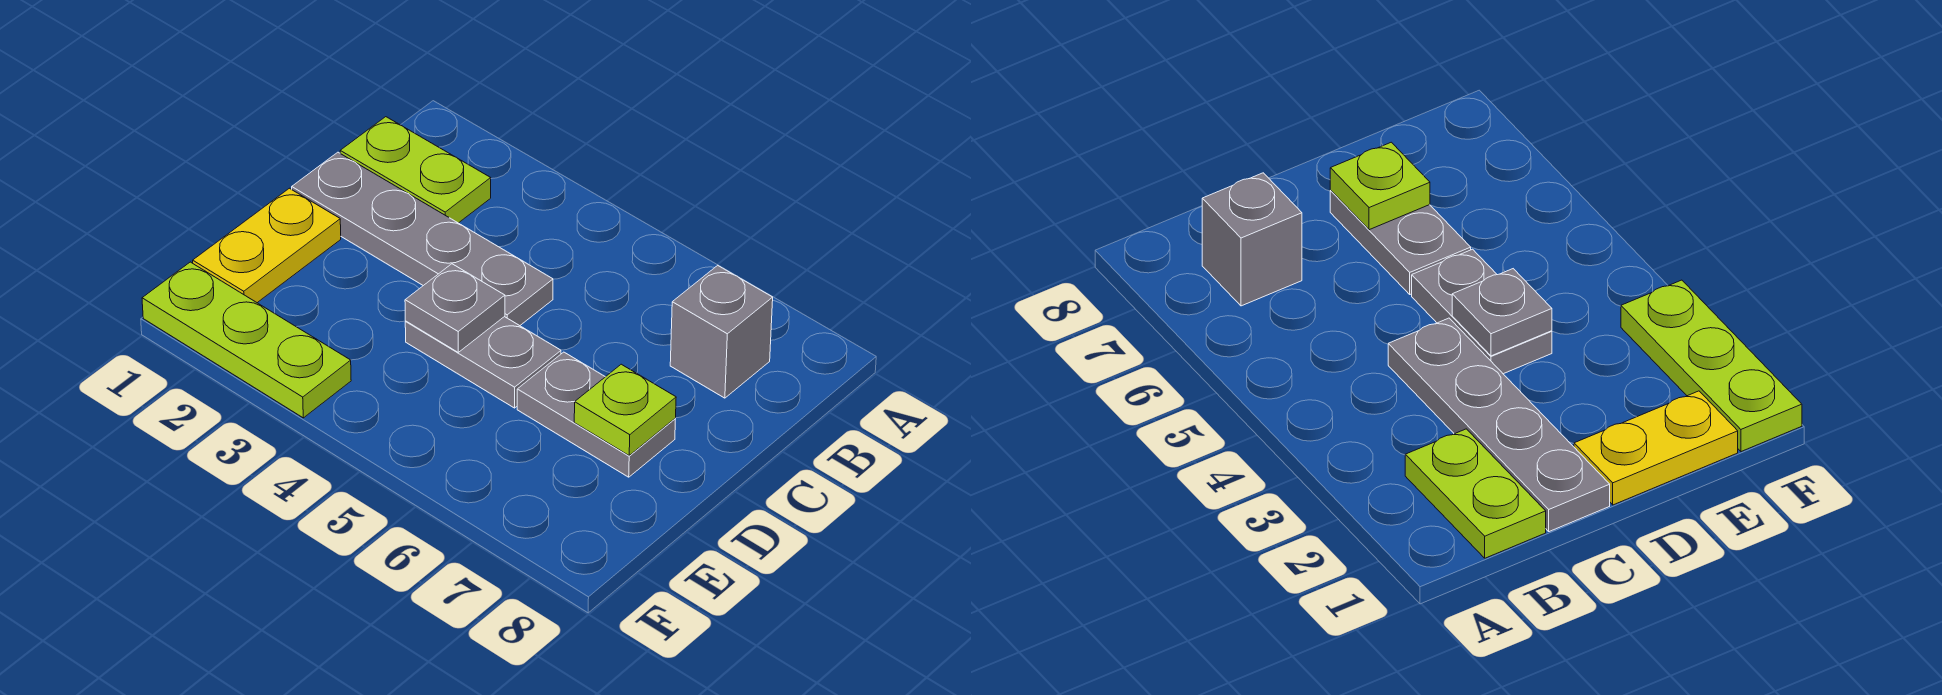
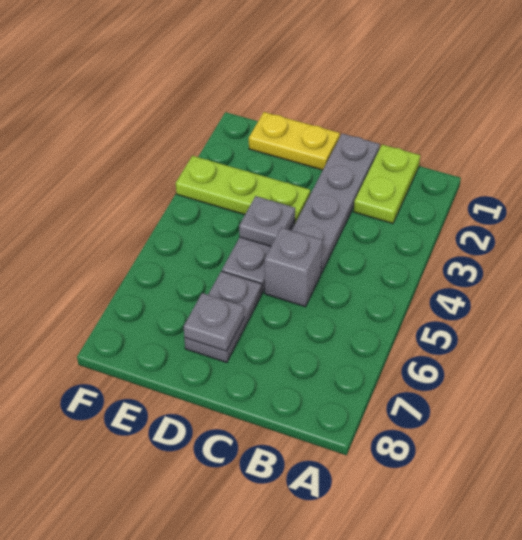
grey 1x1 brick [670,265,773,398] -> grey 1x1 brick moved to [265,227,323,307]
lime 1x1 plate [574,364,676,455] -> grey 1x1 plate [184,293,244,351]
lime 1x3 plate [142,262,351,418] -> lime 1x3 plate turned to [176,156,310,223]

